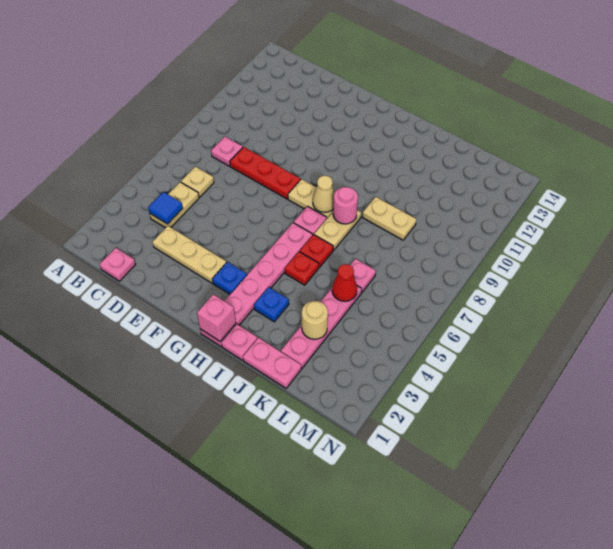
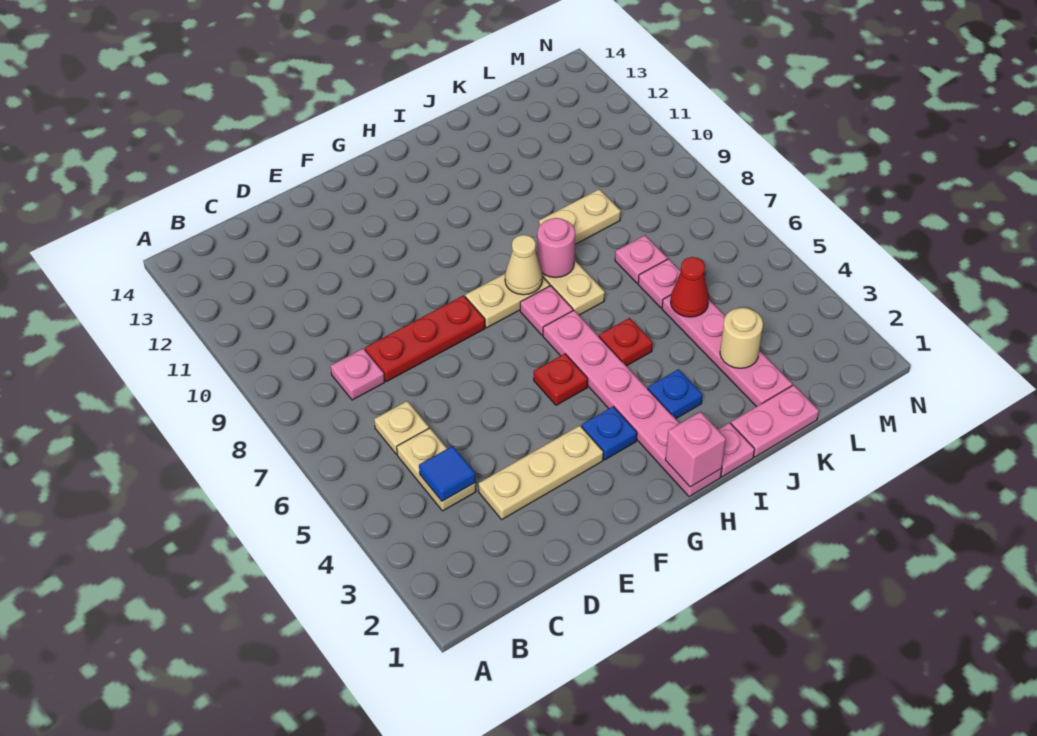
pink 1x1 plate [100,248,136,281] -> pink 1x1 plate moved to [615,235,667,283]
red 1x1 plate [300,234,333,267] -> red 1x1 plate moved to [534,354,588,405]

